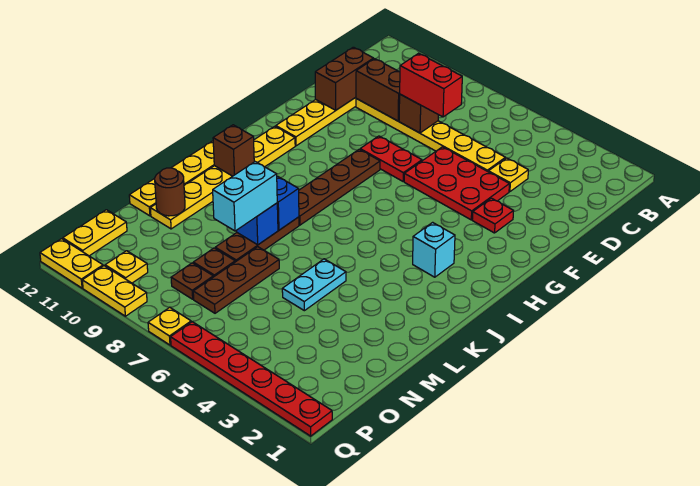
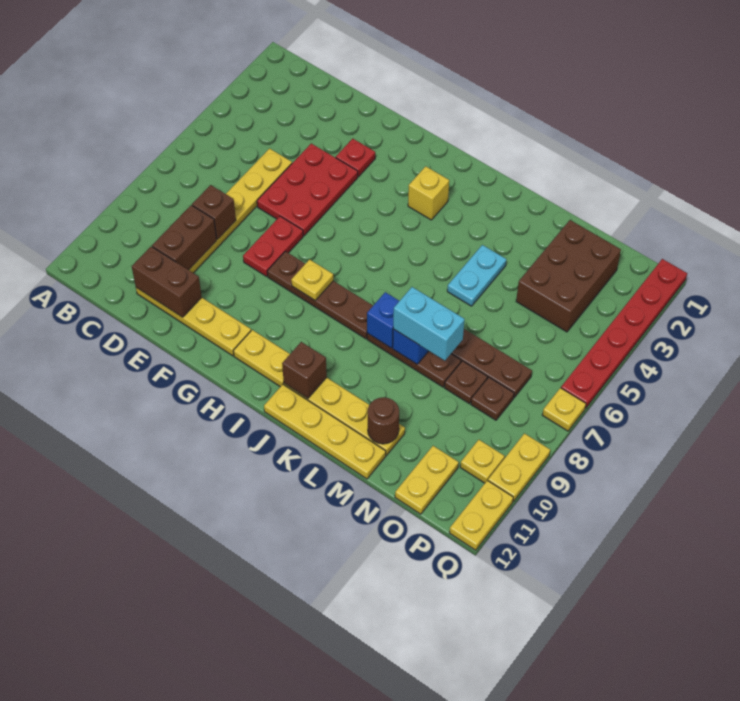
yellow 1x1 plate [488,158,528,192] -> yellow 1x1 plate moved to [291,260,333,301]
red 1x2 brick [400,53,462,117] -> none
cyan 1x1 brick [413,222,455,277] -> yellow 1x1 brick [408,166,449,220]
cyan 1x2 plate [282,259,346,311] -> cyan 1x2 plate turned to [447,245,506,306]
none -> brown 2x3 brick [516,220,621,332]
yellow 1x2 plate [63,210,127,256] -> yellow 1x2 plate turned to [395,446,459,514]

